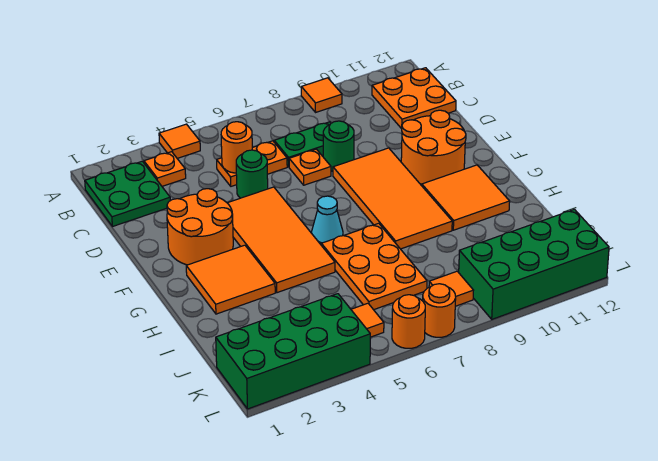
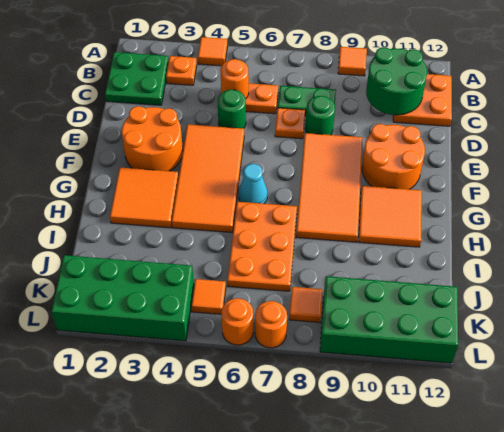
none -> green 2x2 round brick [366,47,427,115]

